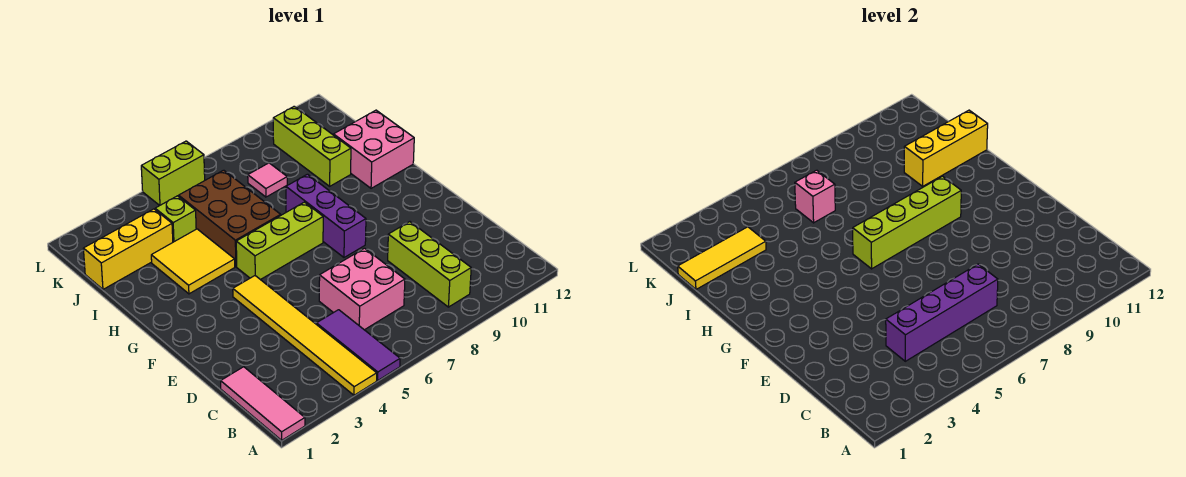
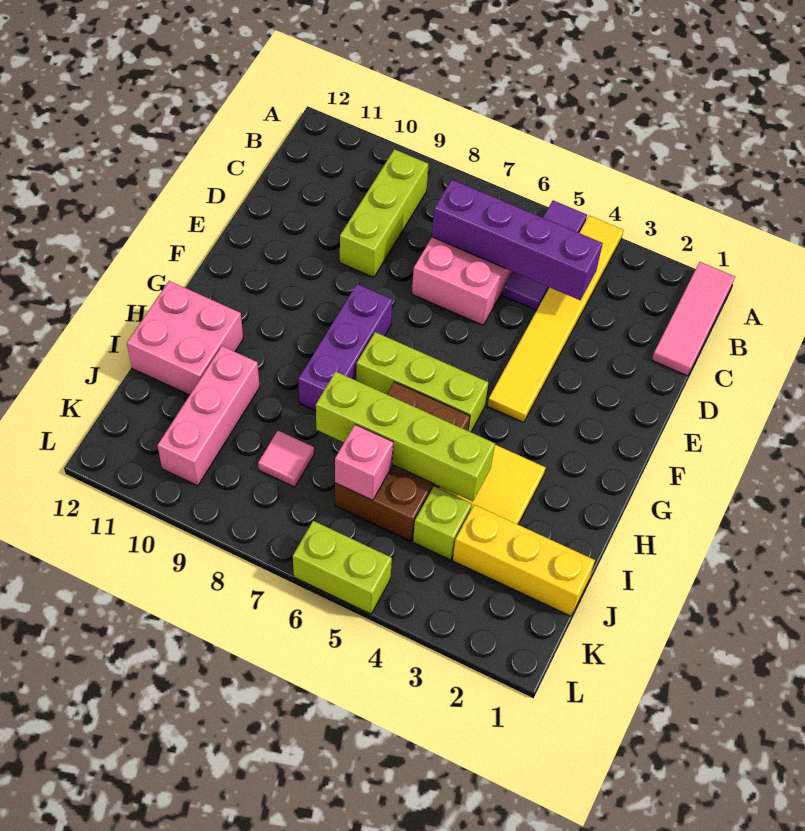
lime 1x4 brick [853,176,961,269] -> lime 1x4 brick moved to [316,372,495,501]
lime 1x3 brick [273,106,351,186] -> pink 1x3 brick [158,346,260,486]
yellow 1x3 brick [904,110,988,186] -> none
yellow 1x3 tile [678,227,766,289] -> none

